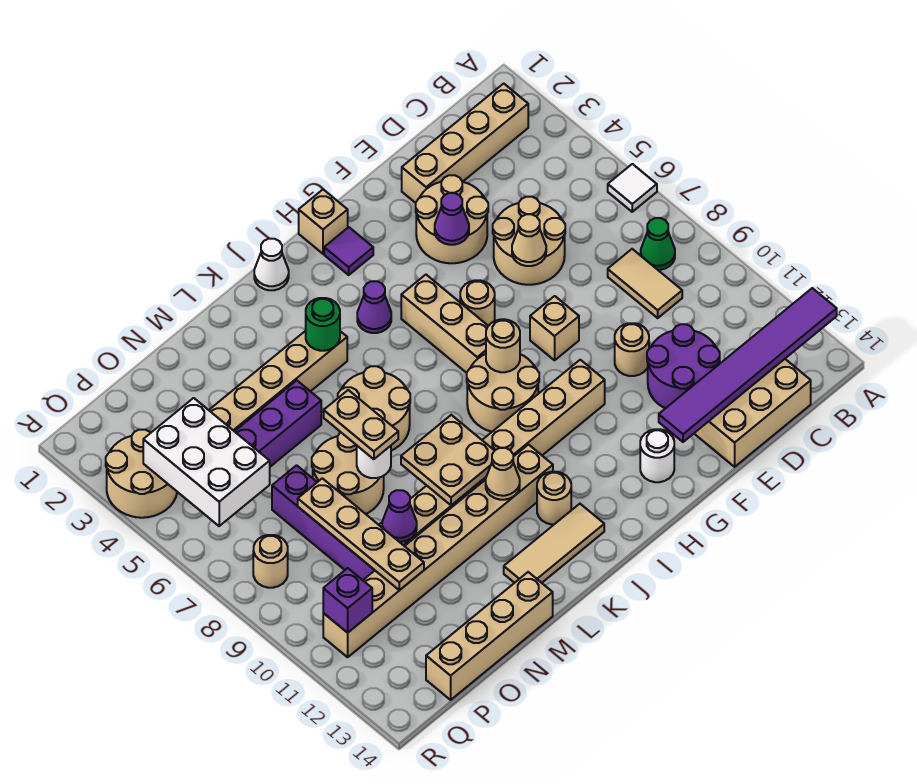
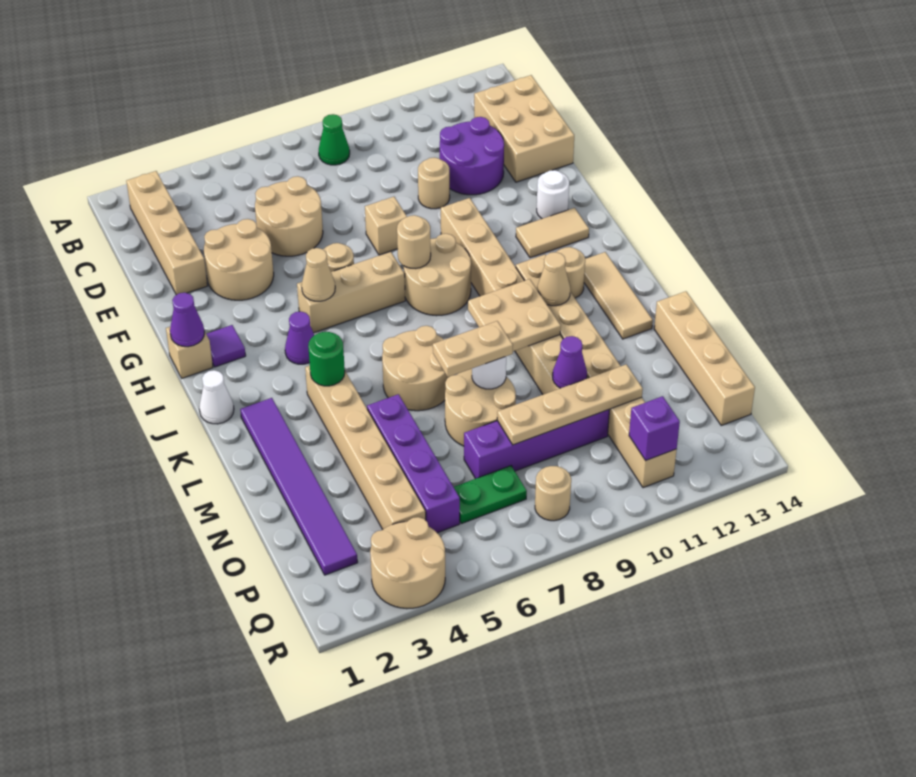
white 1x1 tile [608,164,657,212] -> none
purple 1x6 tile [659,288,837,442] -> purple 1x6 tile moved to [240,398,358,575]
tan 1x2 tile [608,249,682,318] -> tan 1x2 tile moved to [516,208,589,258]
tan 1x1 cone [512,214,546,266] -> tan 1x1 cone moved to [302,248,335,301]
purple 1x1 cone [435,193,469,245] -> purple 1x1 cone moved to [170,293,204,347]
white 2x3 brick [143,398,270,526] -> none
none -> green 1x2 plate [454,466,527,524]

